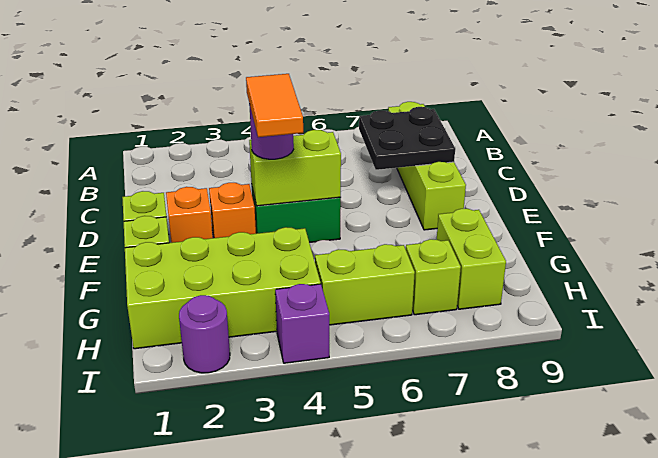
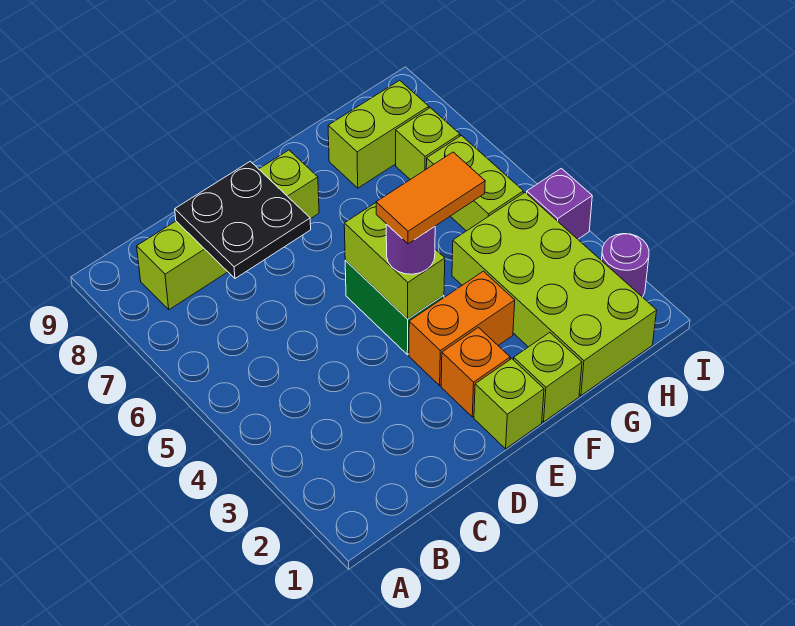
orange 1x1 brick [209,183,256,238] -> orange 1x2 brick [409,271,515,385]

